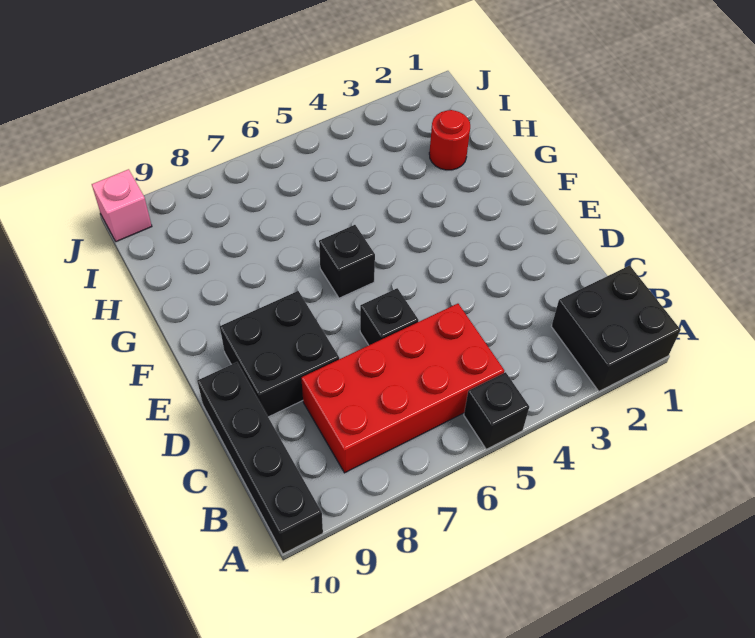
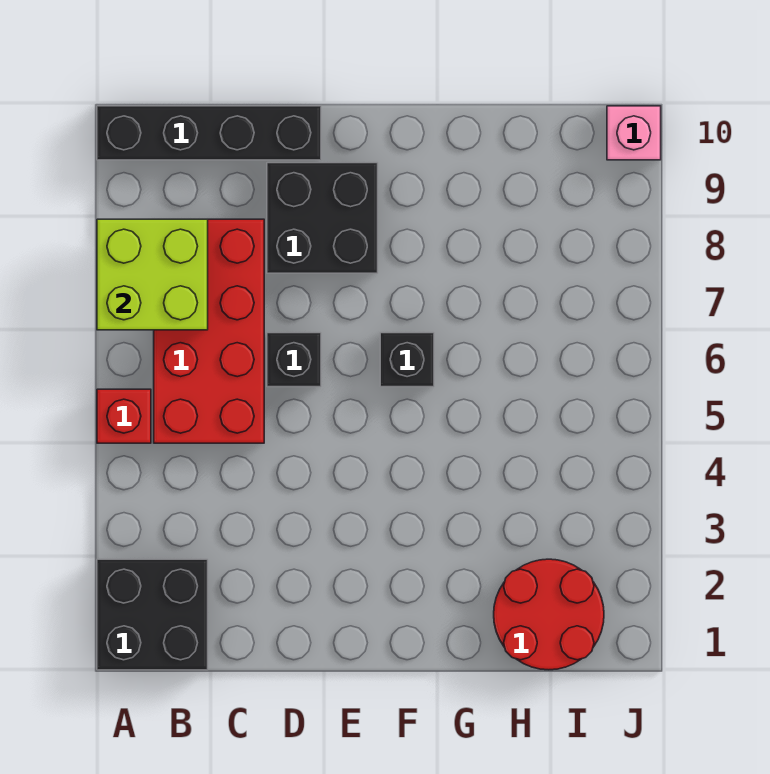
black 1x1 brick [464,372,529,449] -> red 1x1 brick [97,389,151,443]
none -> lime 2x2 brick [97,219,208,330]
red 1x1 round brick [429,110,470,170] -> red 2x2 round brick [494,559,604,670]

